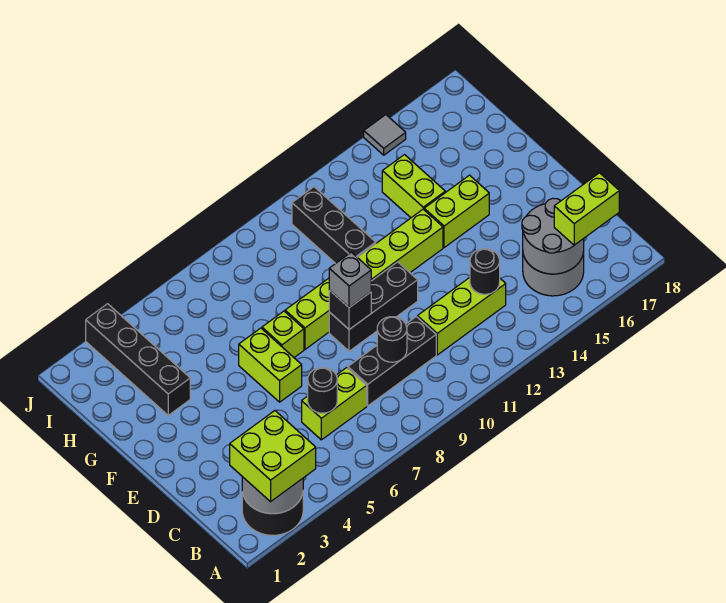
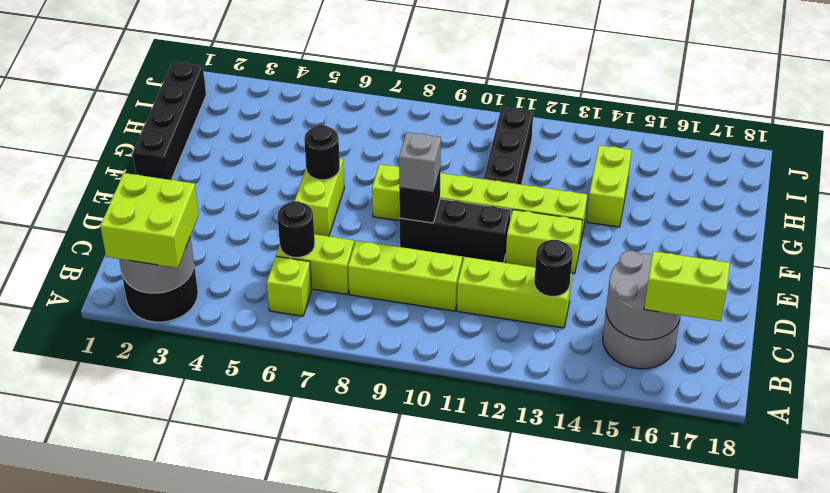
black 1x3 brick [348,317,436,406] -> lime 1x3 brick [348,241,462,311]
black 1x1 round brick [377,317,407,362] -> black 1x1 round brick moved to [304,125,340,180]
lime 1x1 brick [262,311,304,357] -> lime 1x1 brick moved to [267,256,312,316]
lime 1x2 brick [424,175,489,248] -> lime 1x2 brick moved to [505,210,582,274]
black 1x4 brick [86,304,190,415] -> black 1x4 brick moved to [133,62,206,180]
grey 1x1 tile [364,115,406,155] -> none

